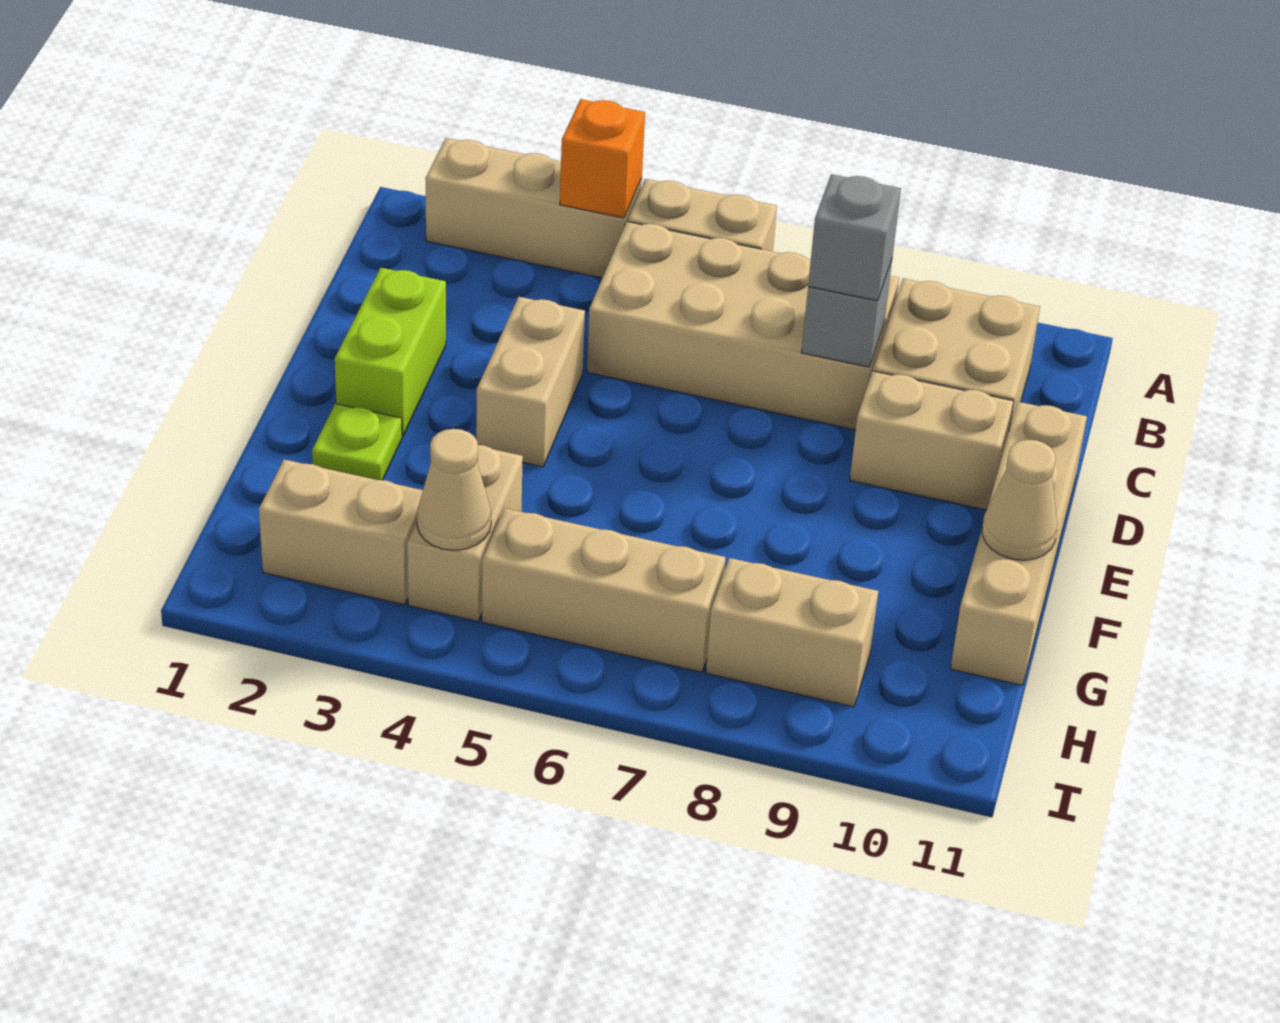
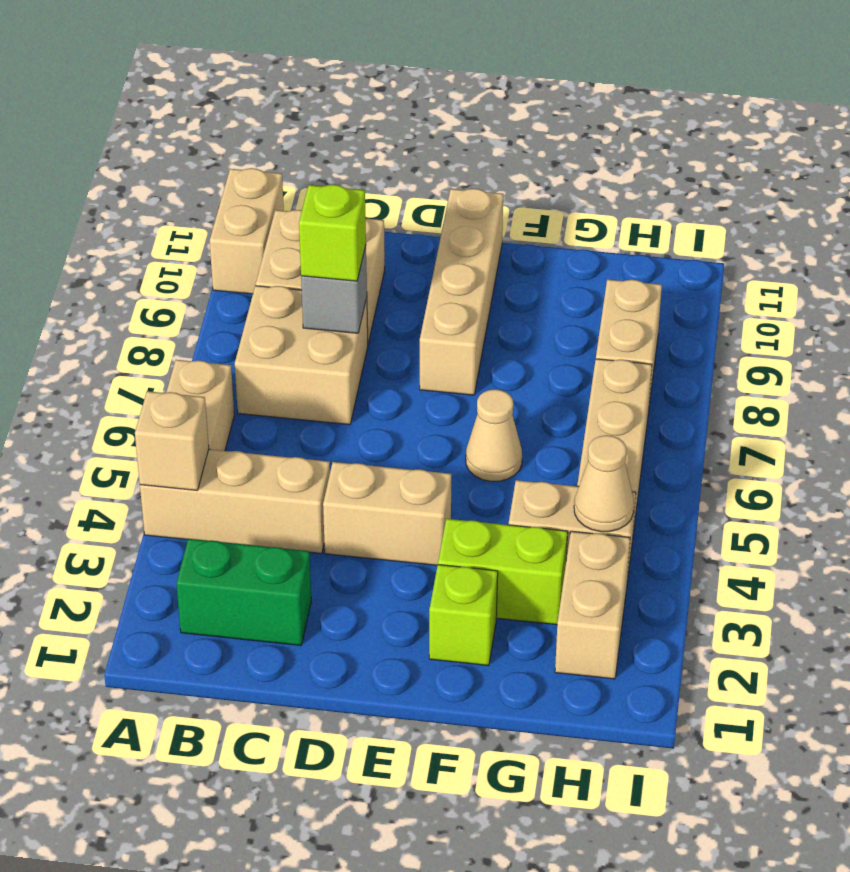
tan 1x3 brick [425,138,642,278] -> tan 1x3 brick turned to [140,449,330,553]
orange 1x1 brick [560,99,645,218] -> tan 1x1 brick [135,391,209,490]
none -> green 1x2 brick [176,539,311,646]
tan 2x4 brick [587,222,899,430] -> tan 2x2 brick [235,286,368,425]
grey 1x1 brick [808,174,901,301] -> lime 1x1 brick [299,185,366,281]
lime 1x2 brick [335,268,446,436] -> lime 1x2 brick moved to [438,519,568,625]
tan 1x2 brick [850,371,1014,510] -> tan 1x2 brick moved to [210,168,284,294]
tan 1x4 brick [950,402,1087,685] -> tan 1x4 brick turned to [420,189,503,395]
lime 1x1 plate [312,404,402,480] -> lime 1x1 brick [429,565,498,666]
tan 1x1 cone [982,440,1057,560] -> tan 1x1 cone moved to [466,389,522,481]

